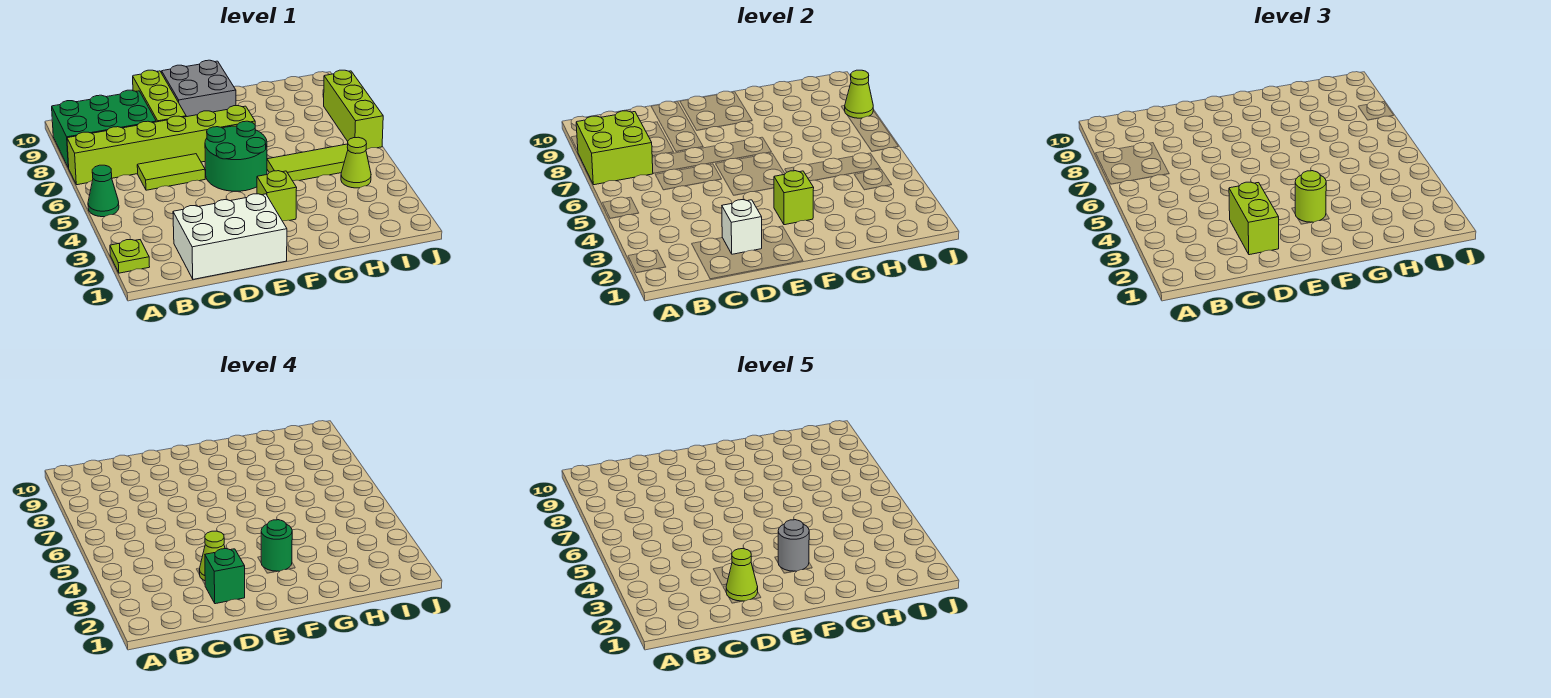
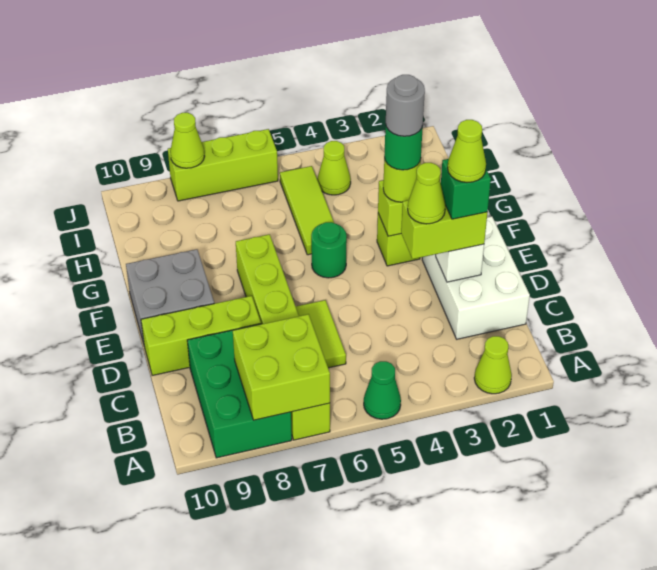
lime 1x1 plate [110,240,150,273] -> lime 1x1 cone [474,336,512,394]
green 2x2 round brick [205,121,267,191] -> green 1x1 round brick [311,222,347,278]

